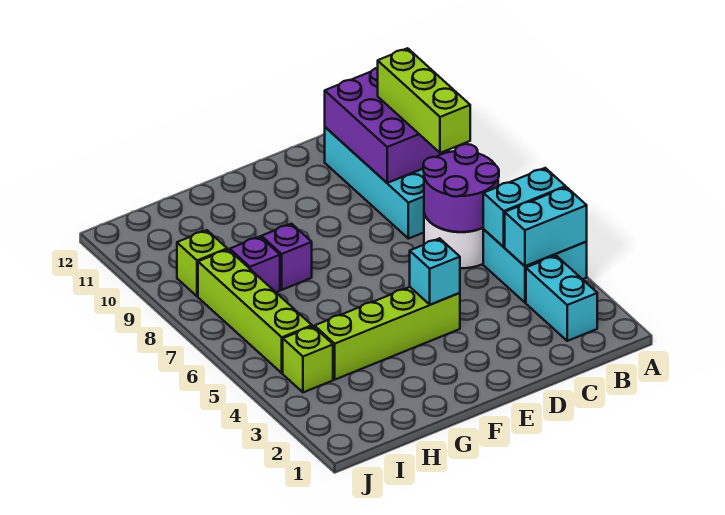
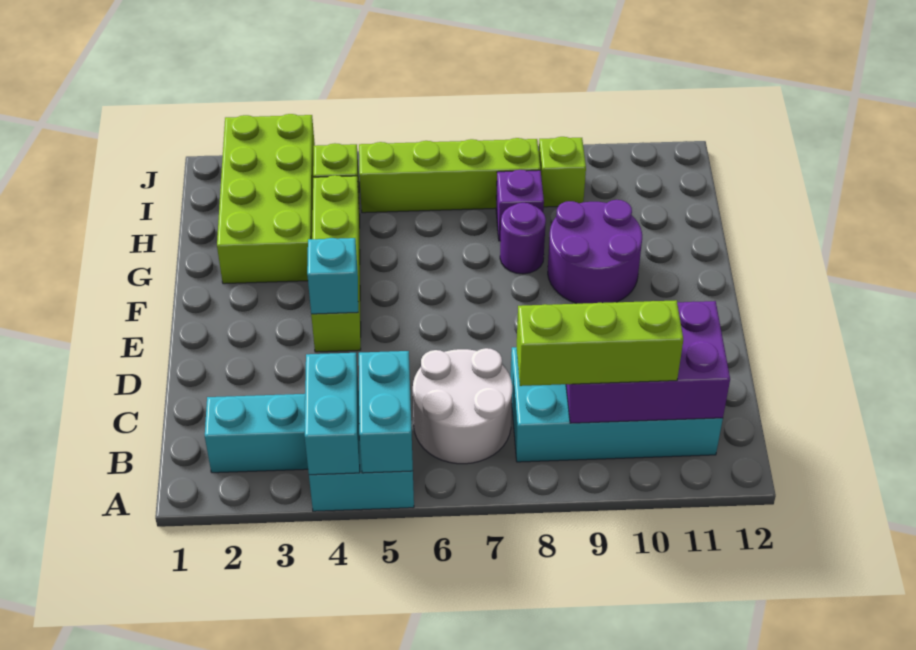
purple 2x2 round brick [423,144,499,232] -> purple 2x2 round brick moved to [548,200,642,304]
none -> lime 2x4 brick [217,114,315,284]
purple 1x1 brick [261,224,312,290] -> purple 1x1 round brick [500,203,546,274]

